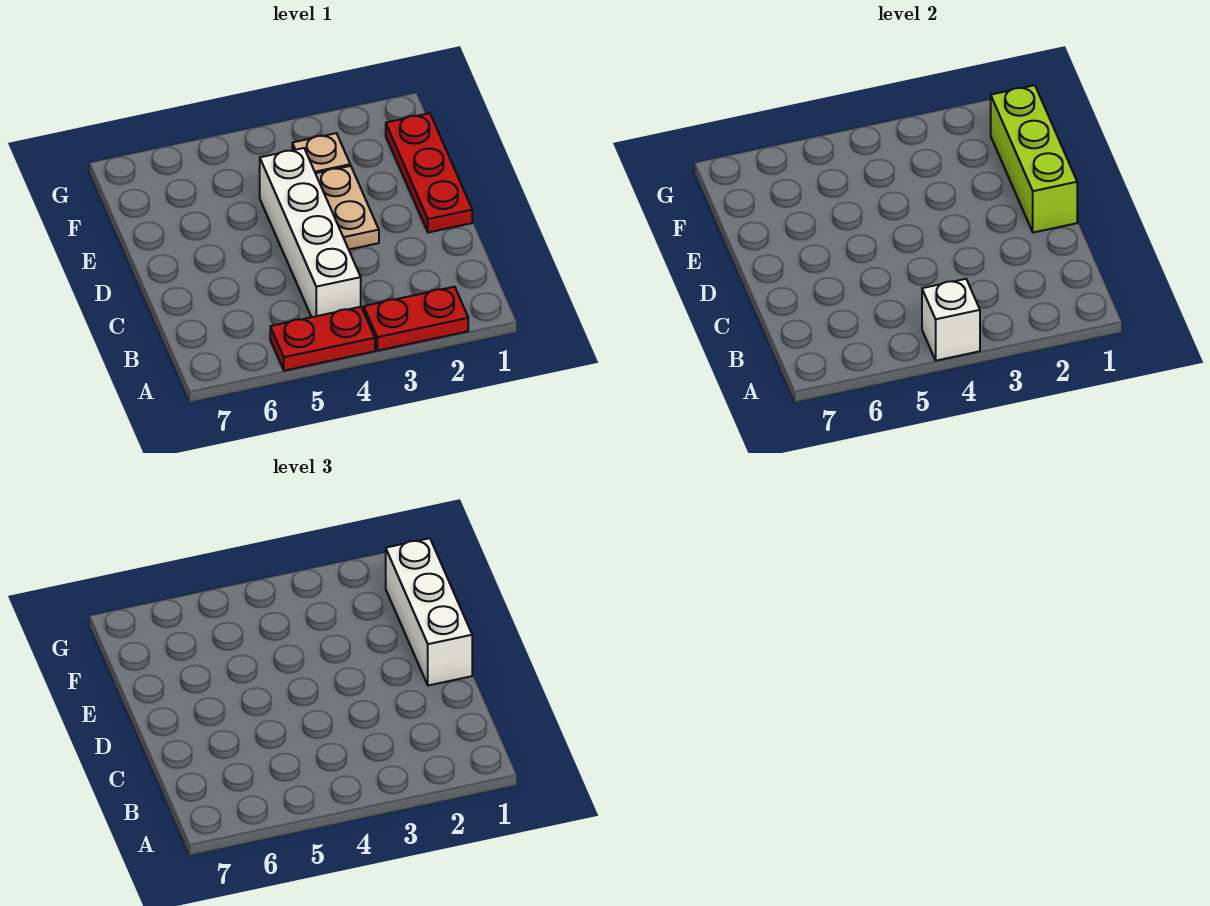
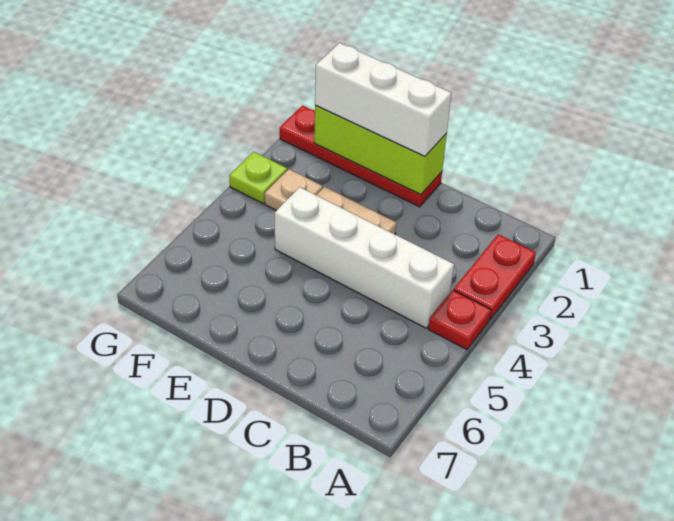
red 1x2 plate [270,307,375,371] -> red 1x1 plate [428,290,491,350]
white 1x1 brick [922,279,980,361] -> none
red 1x3 plate [386,113,472,233] -> red 1x4 plate [280,106,442,207]
none -> lime 1x1 plate [229,152,287,204]

